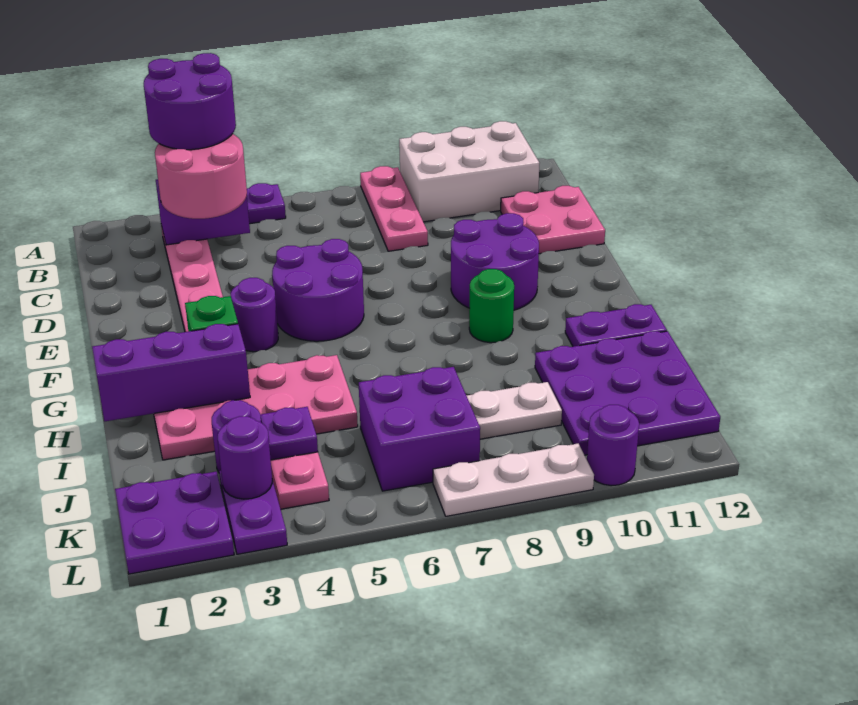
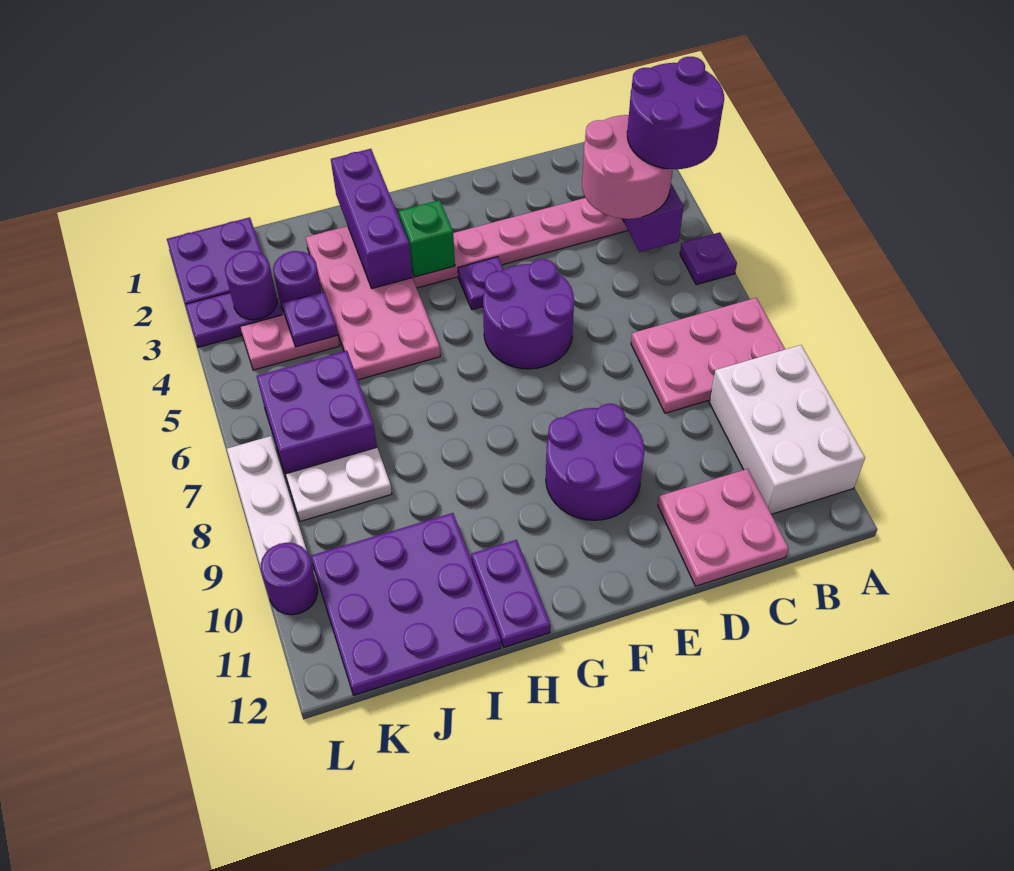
pink 1x3 plate [360,166,428,251] -> pink 2x3 plate [631,298,785,413]
purple 1x1 round brick [231,278,278,352] -> purple 1x1 plate [458,257,504,310]
green 1x1 round brick [469,269,514,343] -> none
white 1x2 plate [466,382,562,439] -> white 1x2 plate turned to [286,448,392,521]

